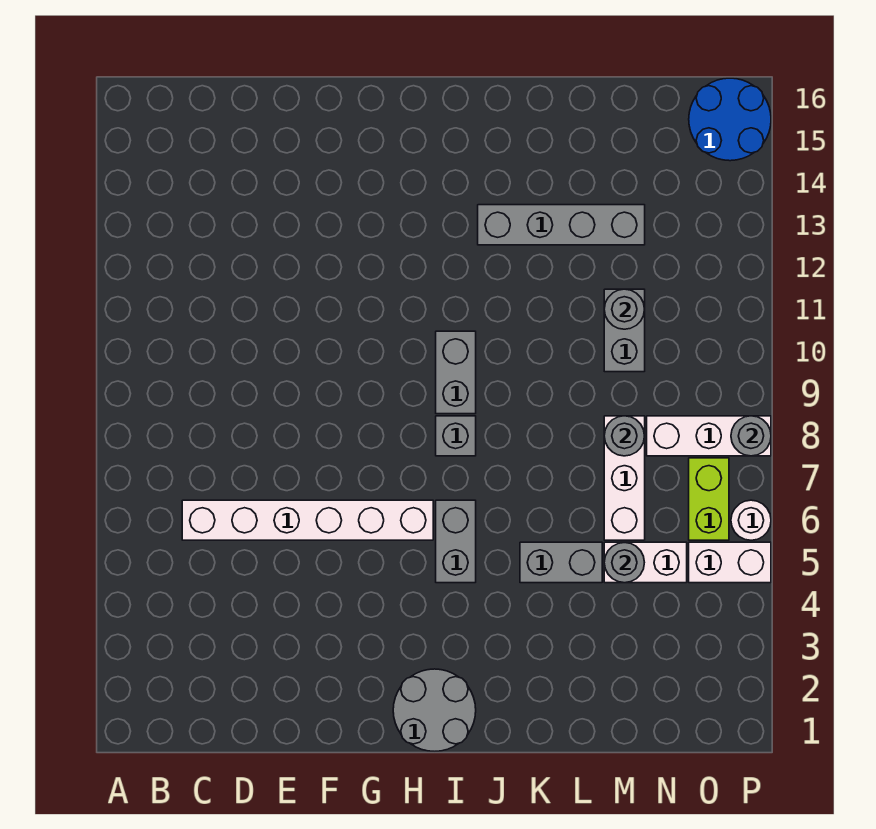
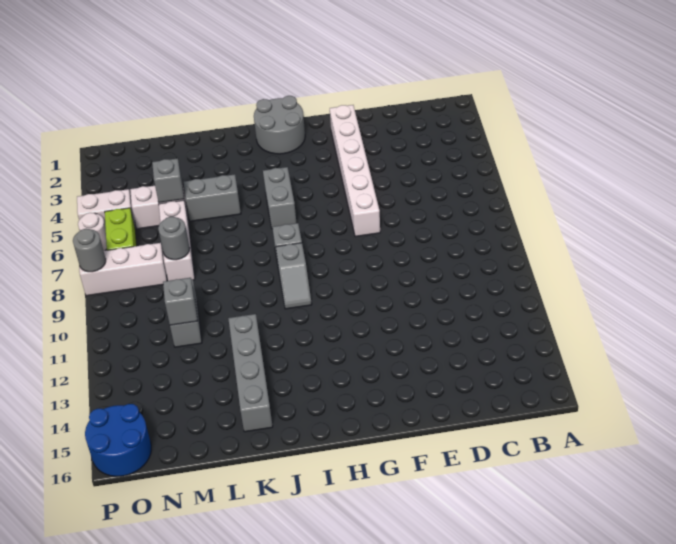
white 1x6 brick [182,500,433,540] -> white 1x6 brick turned to [330,105,380,237]
grey 1x2 brick [436,331,476,414] -> grey 1x2 slope [276,243,312,309]
grey 1x4 brick [478,205,645,245] -> grey 1x4 brick turned to [228,314,273,432]
grey 1x1 round brick [604,543,644,583] -> grey 1x1 brick [152,158,184,203]
grey 1x1 round brick [604,289,645,329] -> grey 1x1 brick [163,278,198,325]

